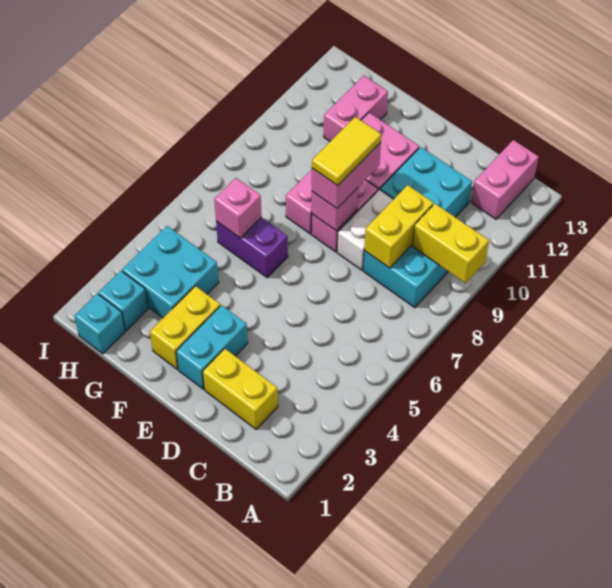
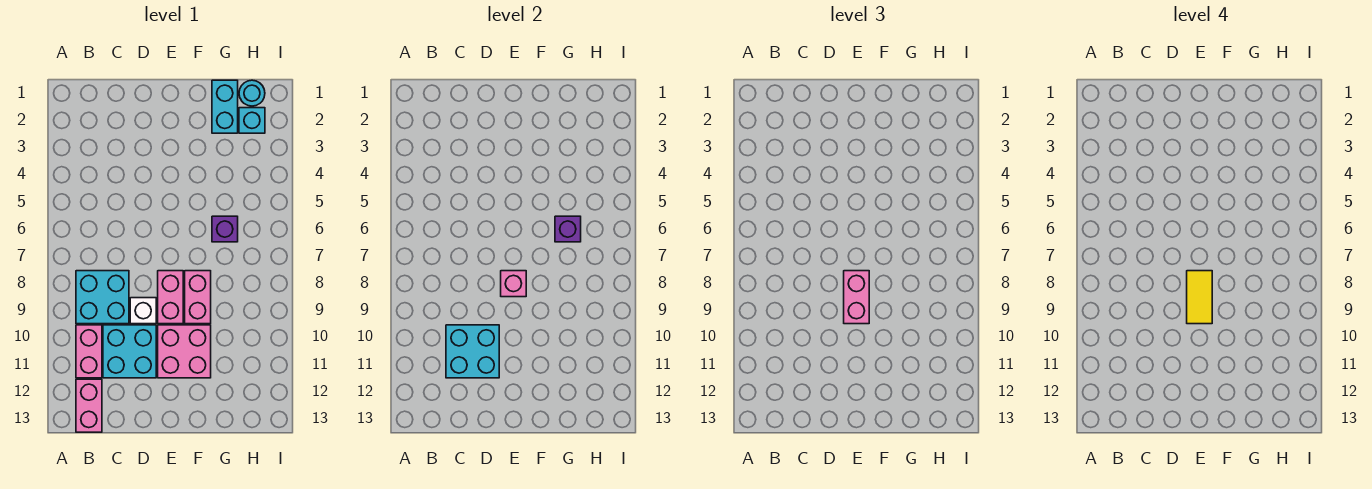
yellow 1x2 brick [412,204,489,283] -> none
yellow 1x2 brick [203,349,278,429] -> none
yellow 1x2 brick [364,185,433,268] -> none
white 1x2 brick [337,189,394,270] -> white 1x1 brick [130,298,156,324]
cyan 1x2 brick [176,305,248,389] -> cyan 1x2 brick moved to [212,80,238,133]
yellow 1x2 brick [150,286,220,369] -> none
purple 1x2 brick [216,217,288,278] -> purple 1x1 brick [212,216,238,242]
cyan 2x2 brick [122,226,219,318] -> cyan 2x2 brick moved to [446,325,499,378]
pink 1x1 brick [214,178,262,238] -> purple 1x1 brick [555,216,581,242]
pink 1x2 brick [324,76,388,141] -> pink 1x2 brick moved to [76,325,102,378]
cyan 1x1 brick [74,294,125,354] -> cyan 1x1 round brick [239,80,265,106]

